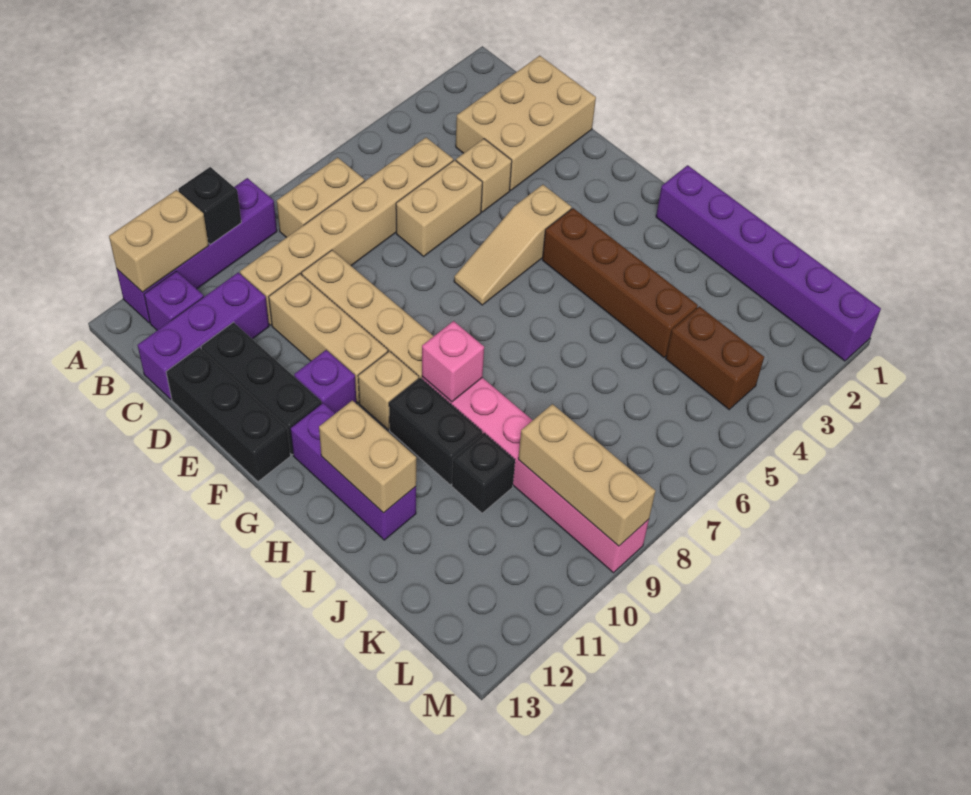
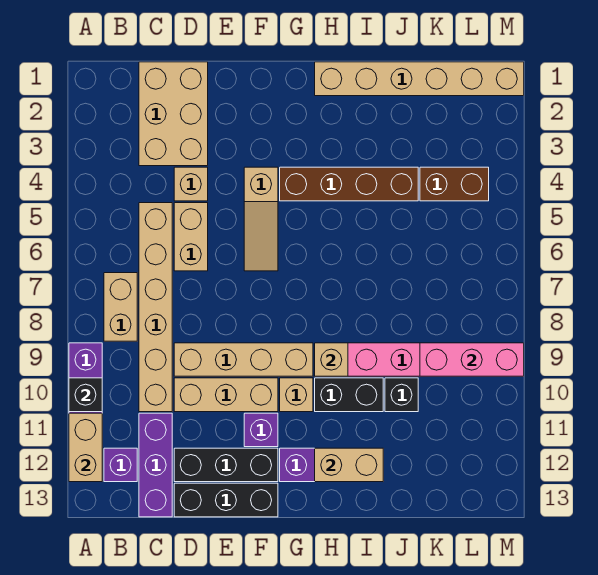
purple 1x6 brick [656,165,881,361] -> tan 1x6 brick [315,62,524,96]
pink 1x1 brick [422,321,484,402] -> tan 1x1 brick [315,343,348,376]
tan 1x3 brick [518,404,656,546] -> pink 1x3 brick [420,343,524,376]

